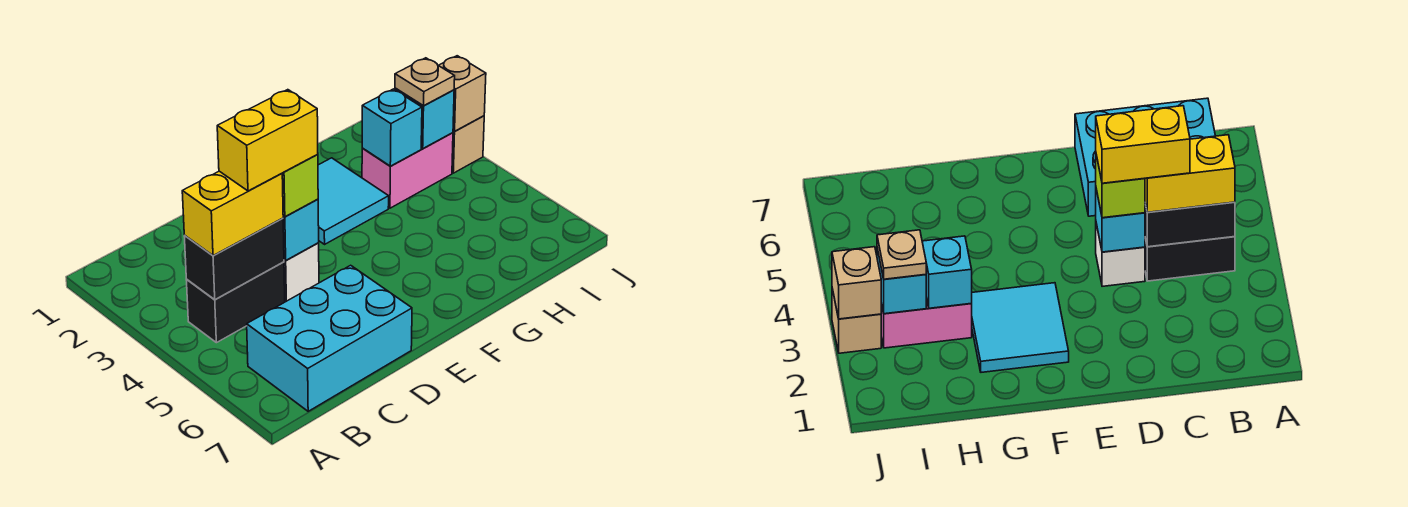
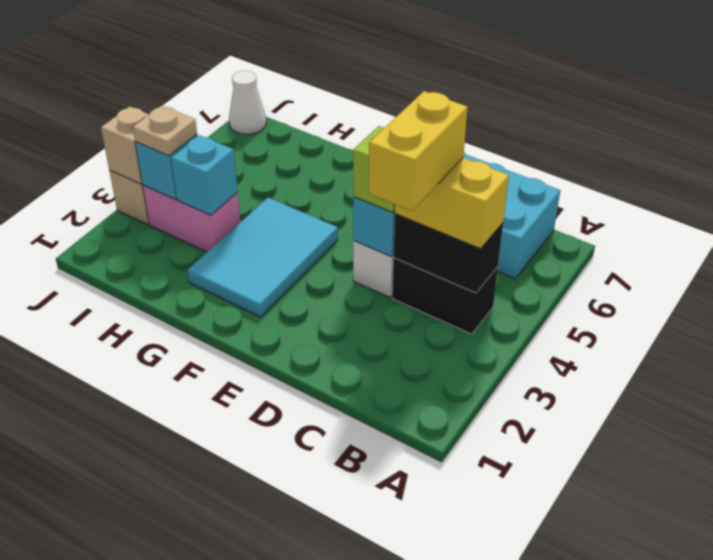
yellow 1x2 brick [217,90,318,191] -> yellow 1x2 brick turned to [369,91,468,211]
cyan 2x2 tile [318,158,389,244] -> cyan 2x3 tile [187,198,338,317]
none -> white 1x1 cone [229,71,266,134]

